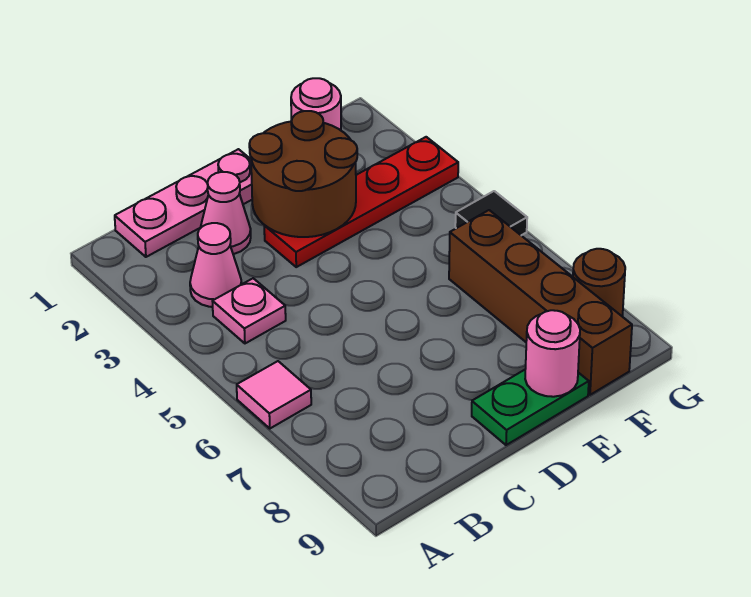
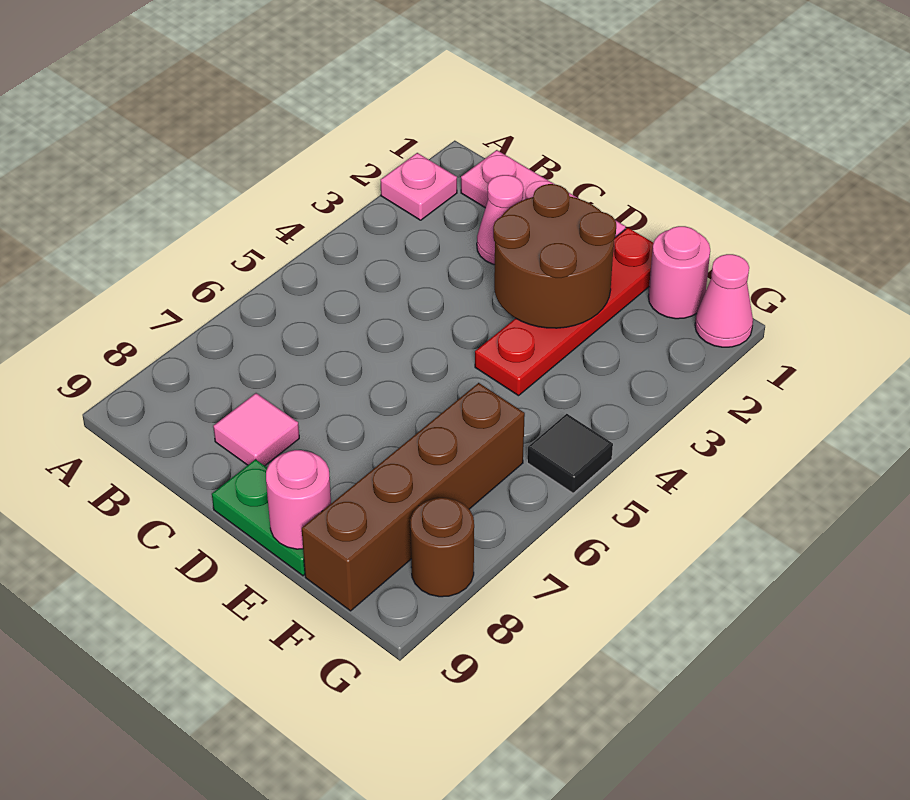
pink 1x1 tile [237,361,311,428] -> pink 1x1 tile moved to [213,393,299,466]
pink 1x1 cone [190,223,242,307] -> pink 1x1 cone moved to [695,254,753,347]
pink 1x1 plate [212,278,286,343] -> pink 1x1 plate moved to [381,153,457,220]
red 1x4 plate [264,137,458,267] -> red 1x4 plate turned to [475,228,654,396]

